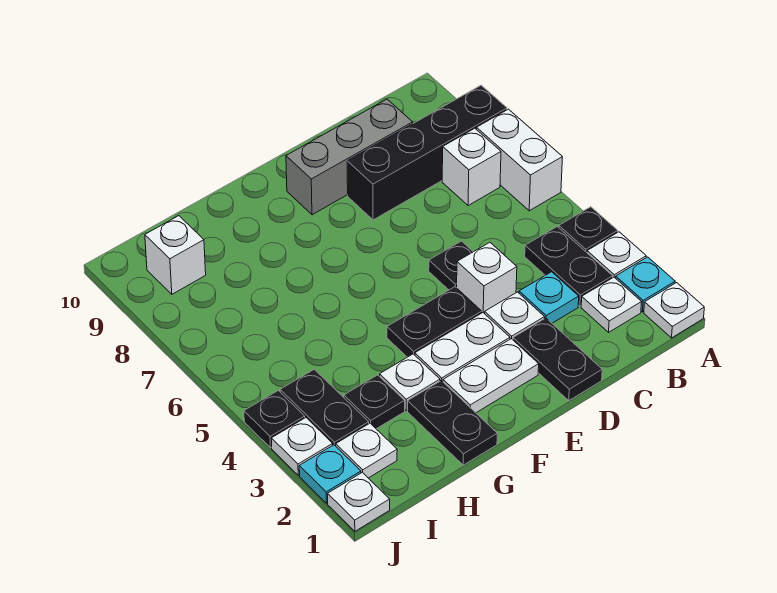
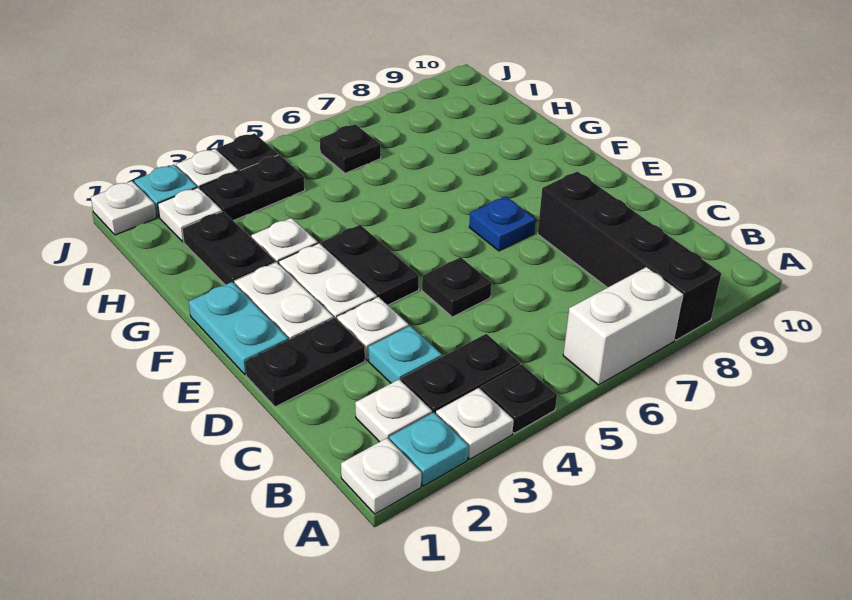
white 1x1 brick [442,128,501,206] -> none
grey 1x3 brick [286,99,413,215] -> none
white 1x1 brick [457,242,517,314] -> none
none -> cyan 1x2 plate [189,282,288,375]
none -> blue 1x1 plate [469,196,536,251]
black 1x2 plate [408,381,497,465] -> black 1x2 plate turned to [182,211,275,285]
black 1x1 plate [344,375,405,429] -> black 1x1 plate moved to [320,124,381,173]
white 1x1 brick [145,216,206,294] -> none

